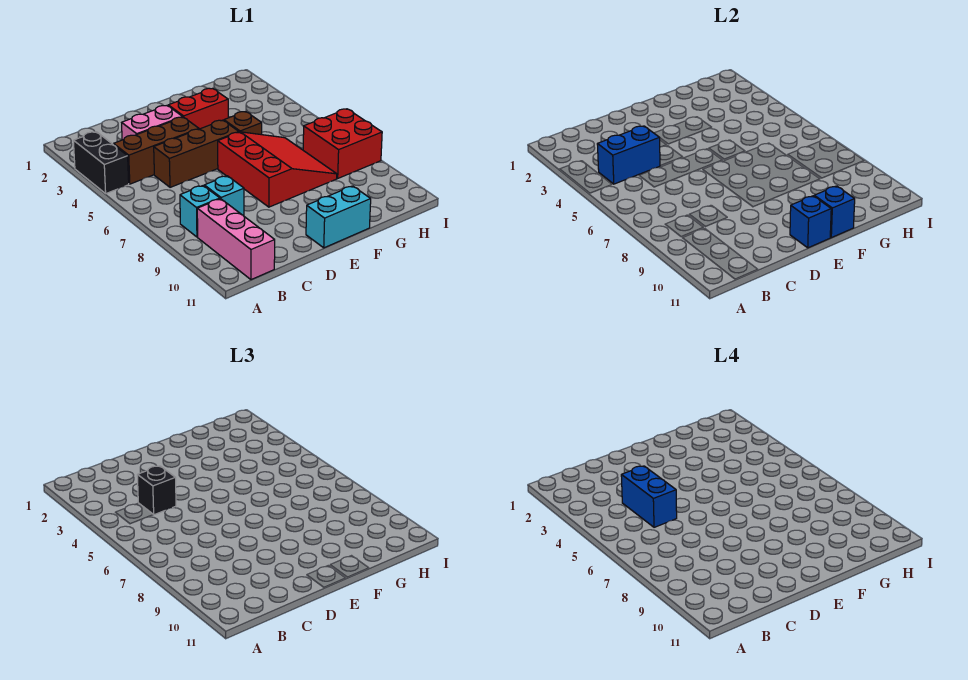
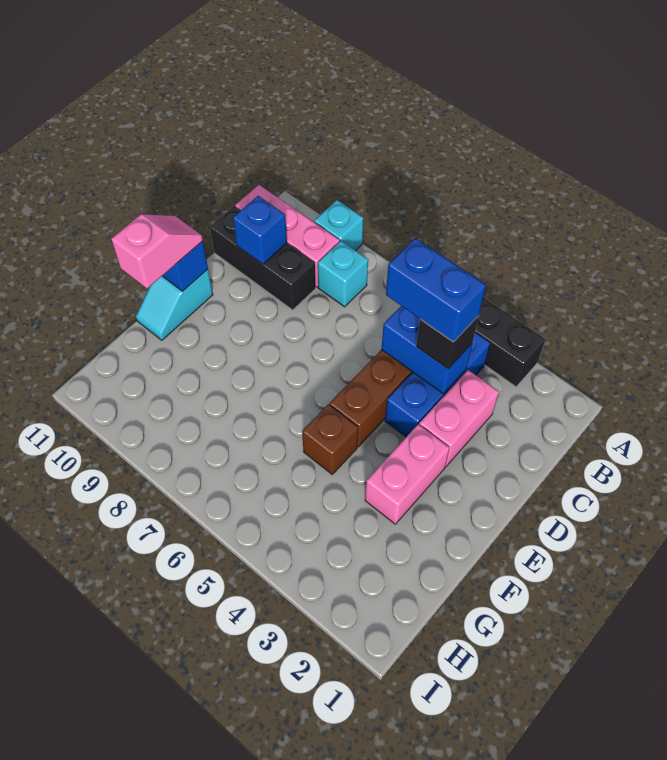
brown 1x3 brick [113,117,199,184] -> blue 1x3 brick [385,333,490,437]
blue 1x2 brick [597,126,660,184] -> blue 1x2 brick turned to [381,306,472,394]
cyan 1x1 brick [204,176,244,216] -> cyan 1x1 brick moved to [314,200,363,251]
none -> black 1x3 brick [210,206,316,310]
red 1x2 brick [168,88,228,129] -> pink 1x2 brick [365,424,450,524]
red 3x3 slope [218,132,337,207] -> none
cyan 1x2 brick [306,186,371,248] -> cyan 1x2 slope [136,269,213,340]
none -> pink 1x2 slope [111,214,203,289]
blue 1x1 brick [814,186,855,238] -> blue 1x1 brick moved to [233,196,287,264]
red 2x2 brick [303,109,382,178] -> none

